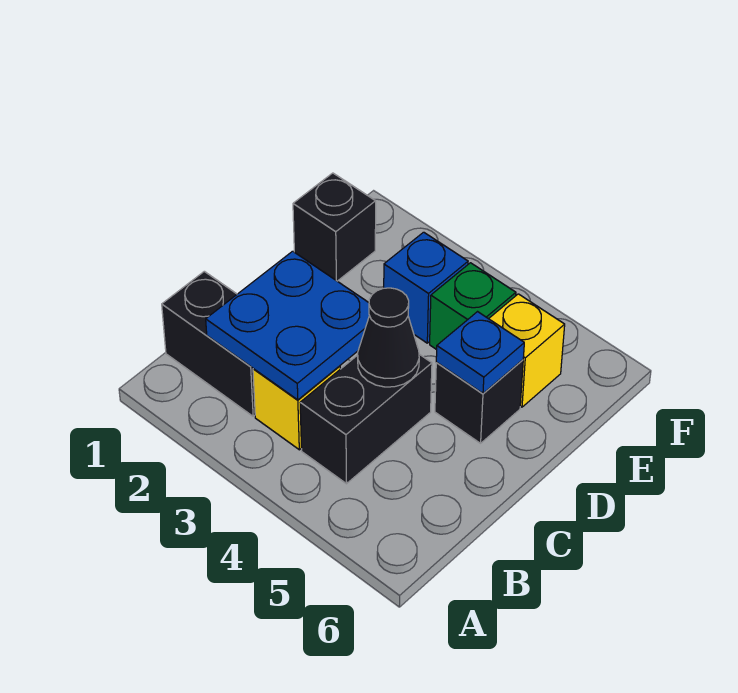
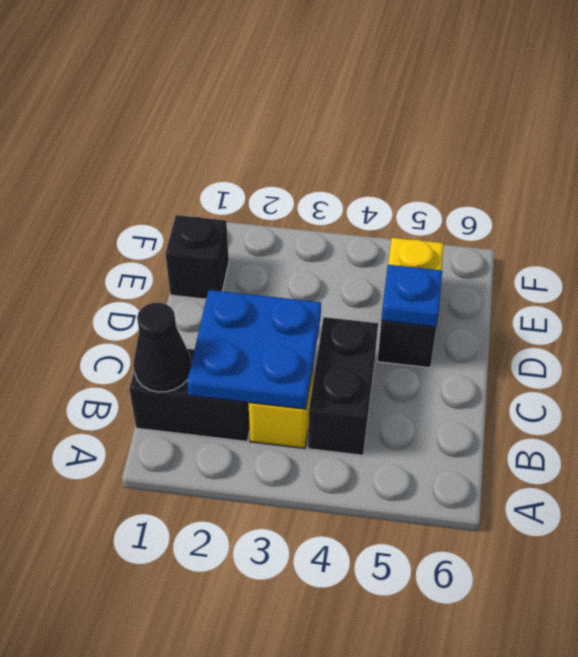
black 1x1 cone [358,288,419,387] -> black 1x1 cone moved to [134,303,191,392]
blue 1x1 brick [384,232,468,343] -> none
green 1x1 brick [430,263,516,350] -> none

